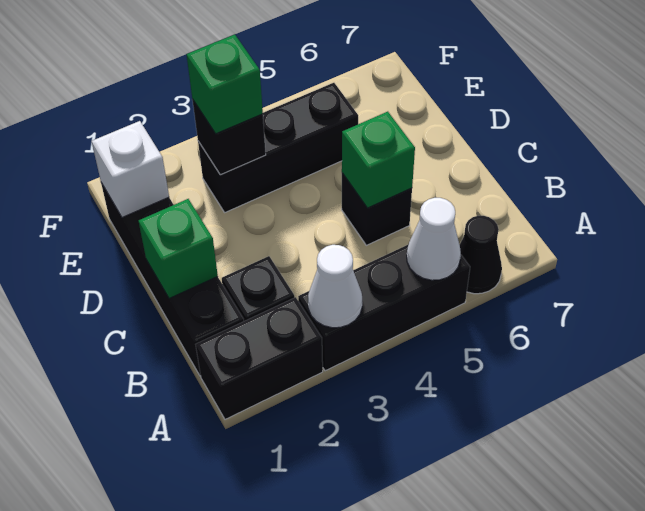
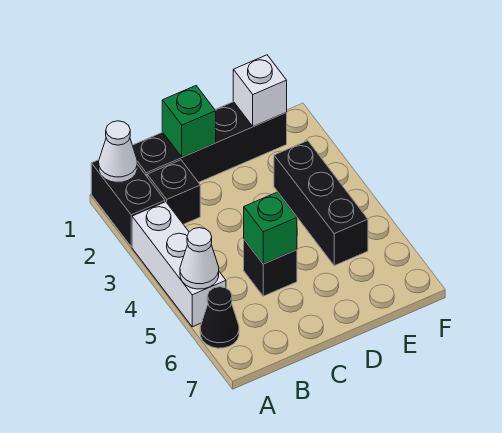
black 1x3 brick [298,245,470,371] -> white 1x3 brick [132,202,226,327]
white 1x1 cone [308,245,362,328] -> white 1x1 cone moved to [99,121,137,182]
black 1x1 brick [192,99,266,175] -> none
green 1x1 brick [187,35,263,134] -> none

